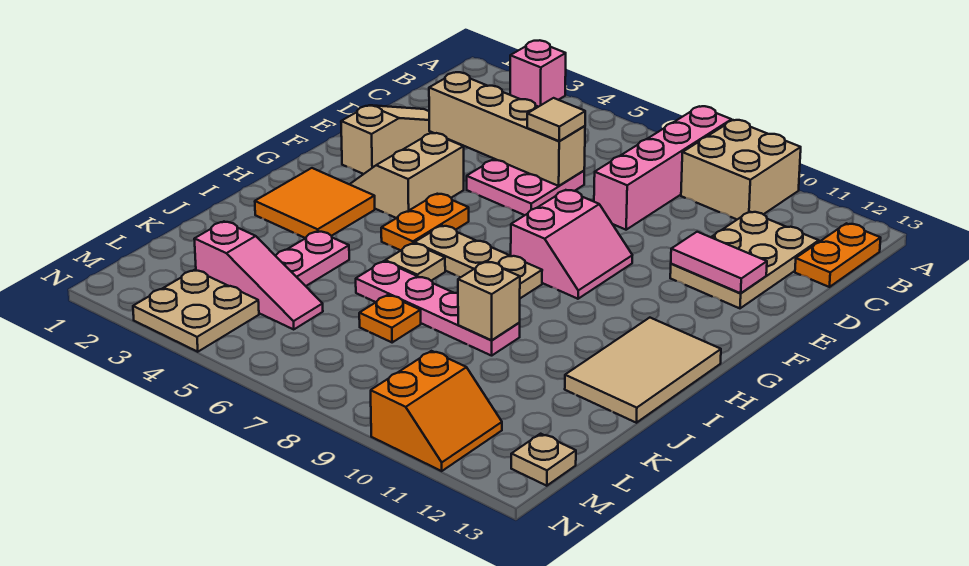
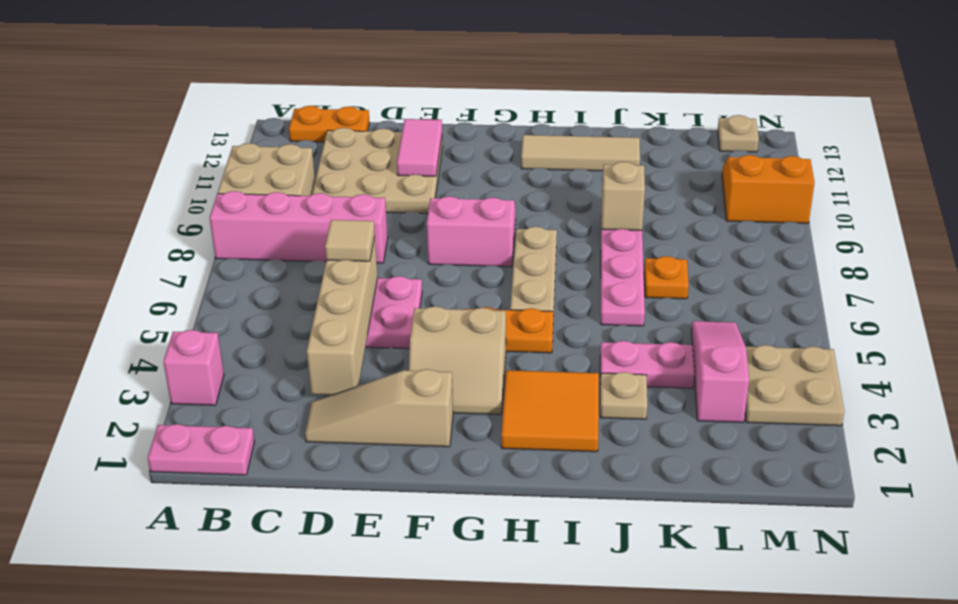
none -> pink 1x2 plate [148,424,255,475]
tan 2x3 plate [670,212,819,308] -> tan 3x3 plate [312,128,443,214]
tan 2x3 tile [565,318,721,423] -> tan 1x3 tile [521,135,640,171]
tan 1x1 plate [385,243,445,281] -> tan 1x1 plate moved to [600,372,647,419]

